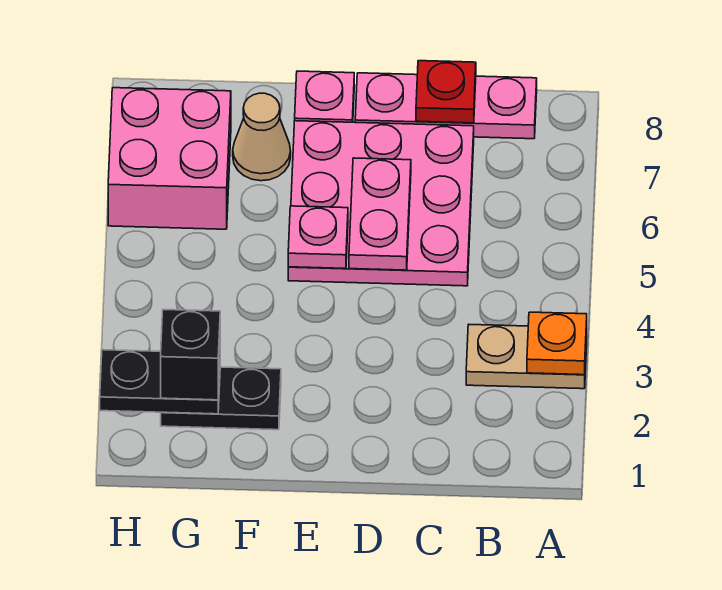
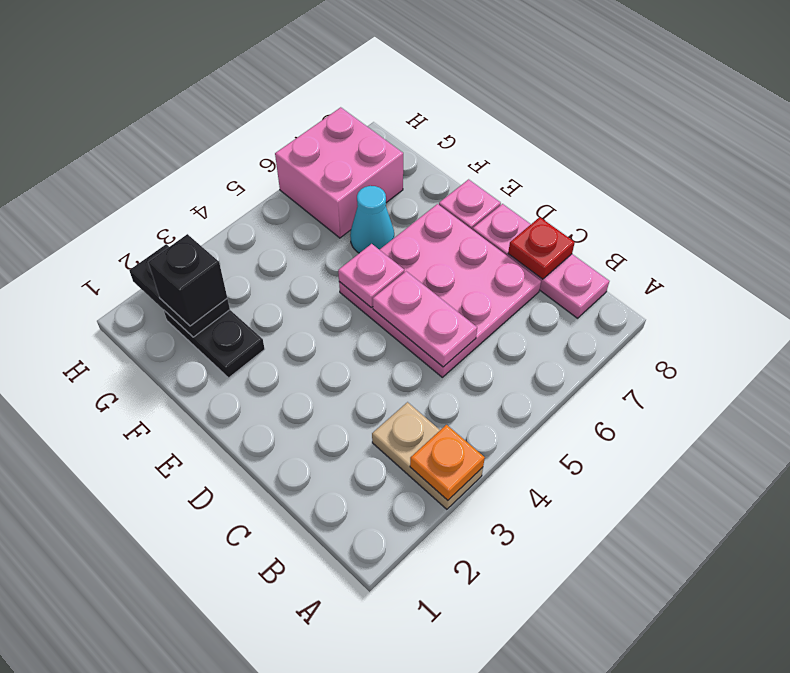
pink 1x2 plate [349,158,411,270] -> pink 1x2 plate turned to [373,271,477,367]
none -> cyan 1x1 cone [350,186,394,253]
tan 1x1 cone [233,93,291,181] -> none

